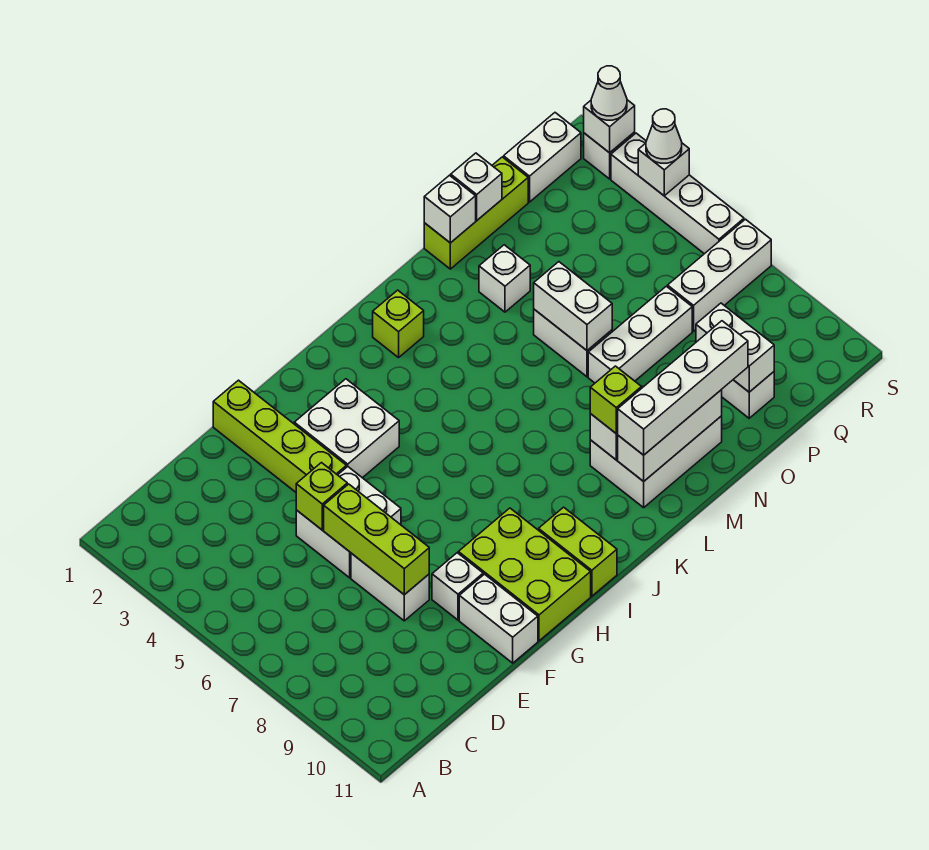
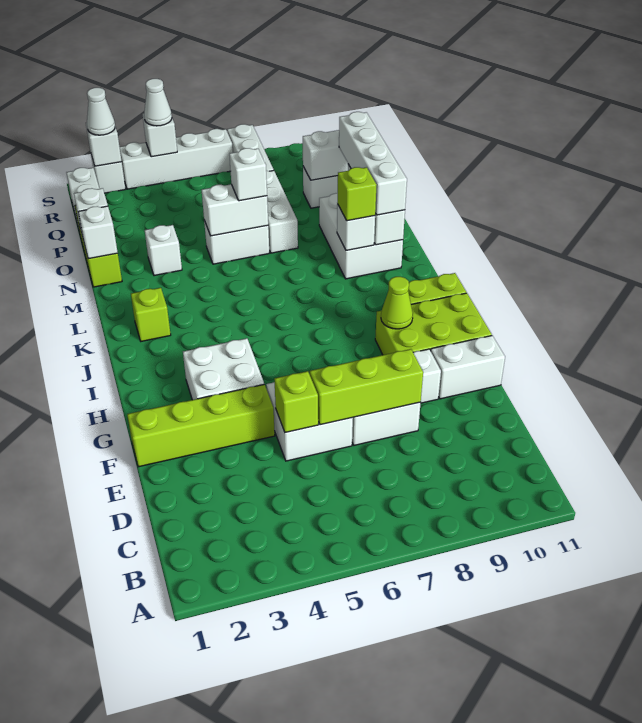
none -> lime 1x1 cone [381,277,413,329]
none -> white 1x1 brick [229,148,267,201]

